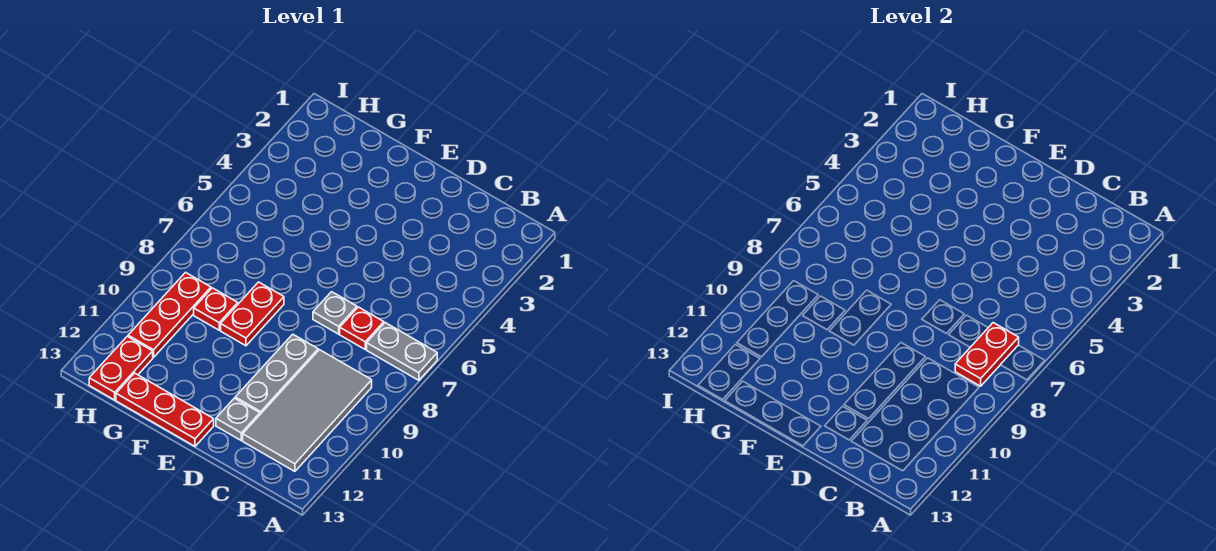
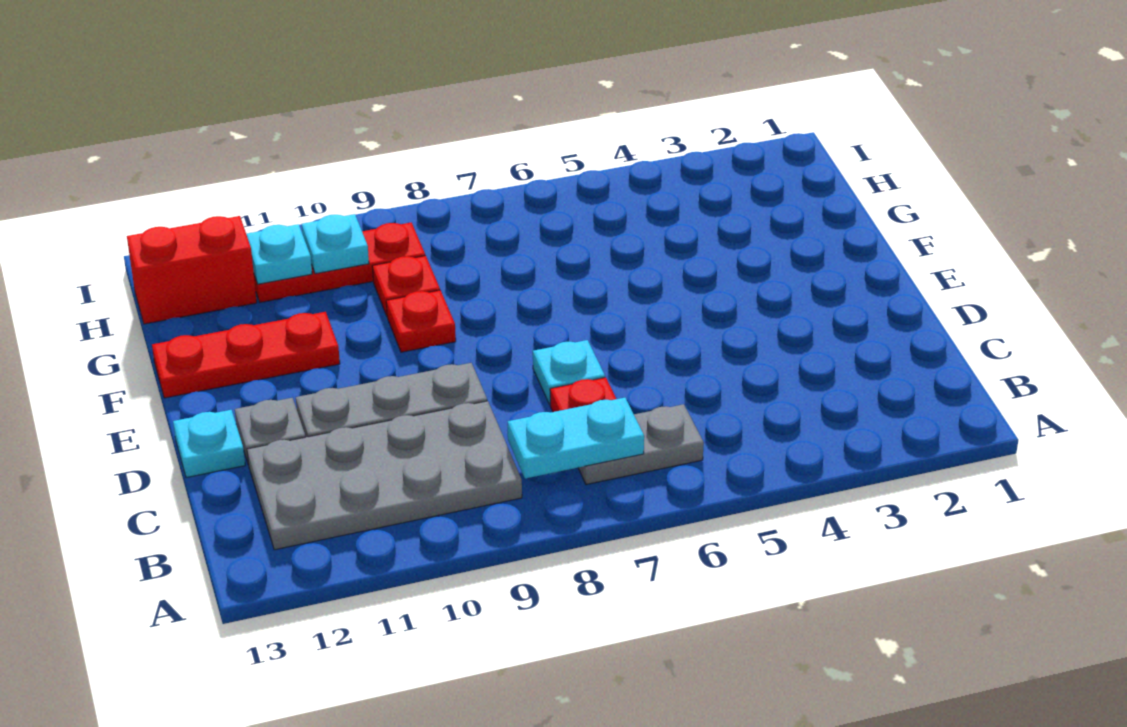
grey 1x2 plate [367,323,437,380] -> grey 1x2 plate turned to [579,404,704,485]
red 1x2 plate [955,323,1019,386] -> cyan 1x2 plate [508,398,644,479]
grey 2x4 tile [243,350,372,471] -> grey 2x4 plate [247,401,522,550]
grey 1x1 plate [313,292,357,334] -> cyan 1x1 plate [533,340,605,404]
none -> cyan 1x1 plate [173,410,245,478]
red 1x3 plate [116,373,214,446] -> red 1x3 plate turned to [152,312,340,398]
red 1x2 plate [221,282,284,346] -> red 1x1 plate [386,290,456,352]
none -> cyan 1x1 plate [302,214,369,274]
none -> cyan 1x1 plate [246,224,312,284]
red 1x2 plate [89,336,153,400] -> red 1x2 brick [127,216,257,324]

